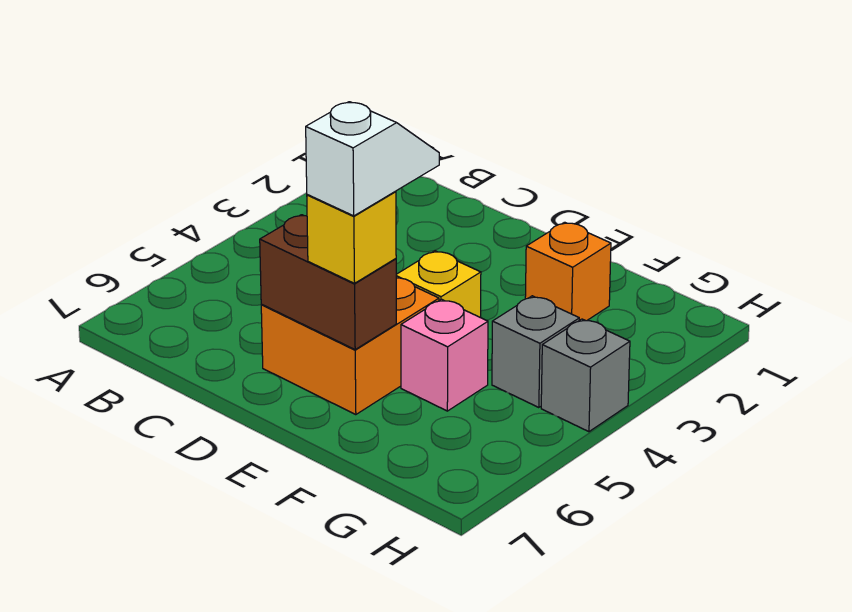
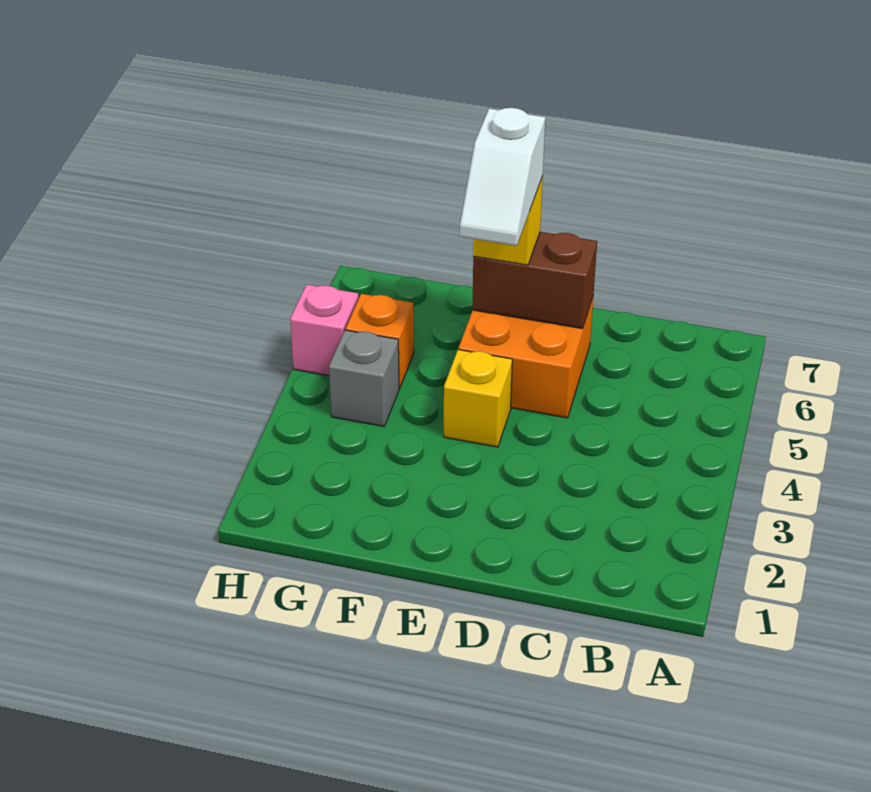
orange 1x1 brick [525,222,611,321] -> orange 1x1 brick moved to [346,294,414,388]
pink 1x1 brick [401,299,488,411] -> pink 1x1 brick moved to [290,285,359,376]
grey 1x1 brick [541,319,630,432] -> none

